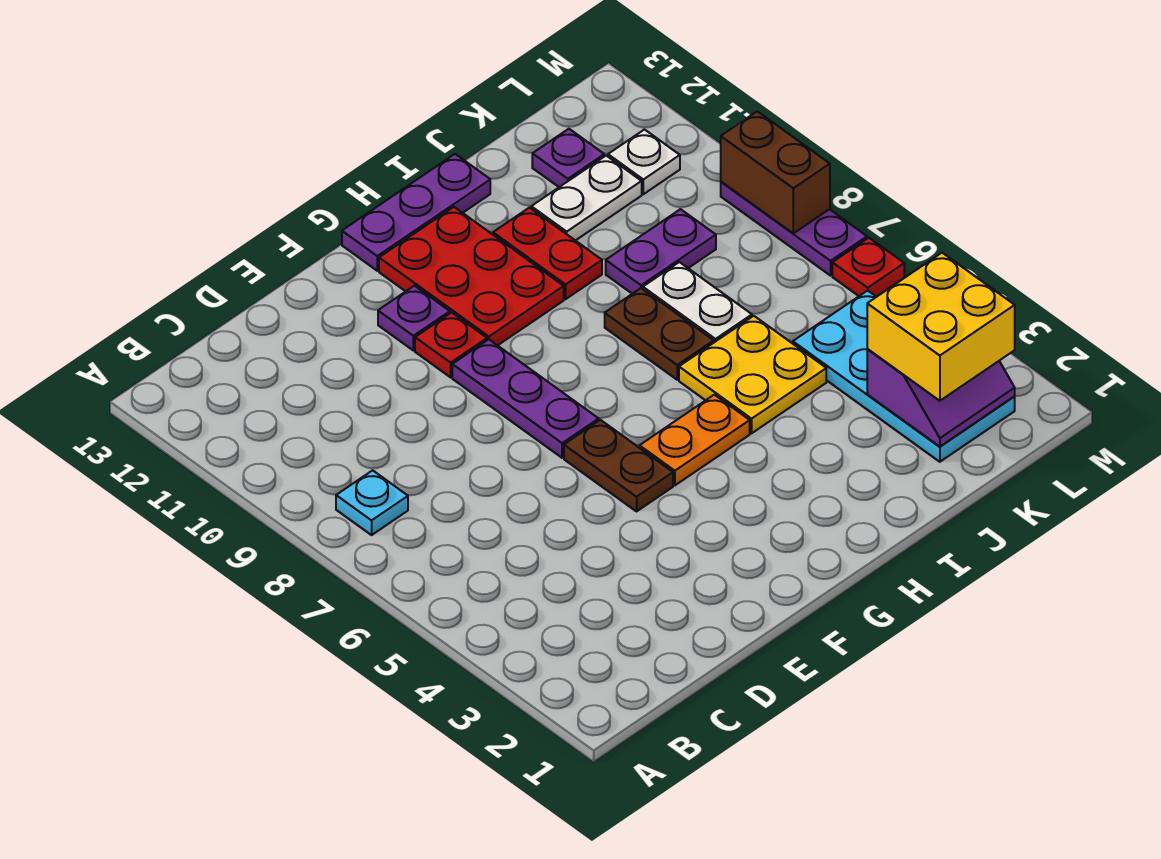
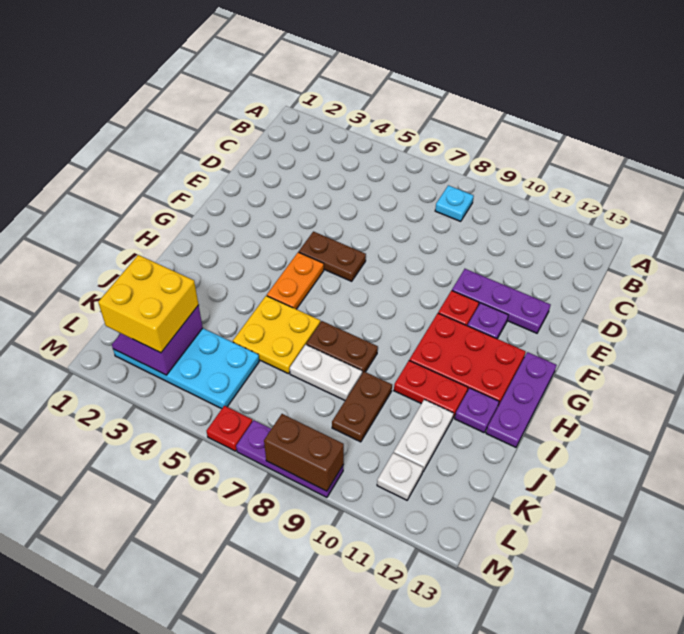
purple 1x3 plate [452,339,599,458] -> purple 1x3 plate moved to [452,269,550,333]
purple 1x2 plate [606,209,716,294] -> brown 1x2 plate [332,372,392,442]
purple 1x1 plate [532,129,604,187] -> purple 1x1 plate moved to [455,388,499,433]

